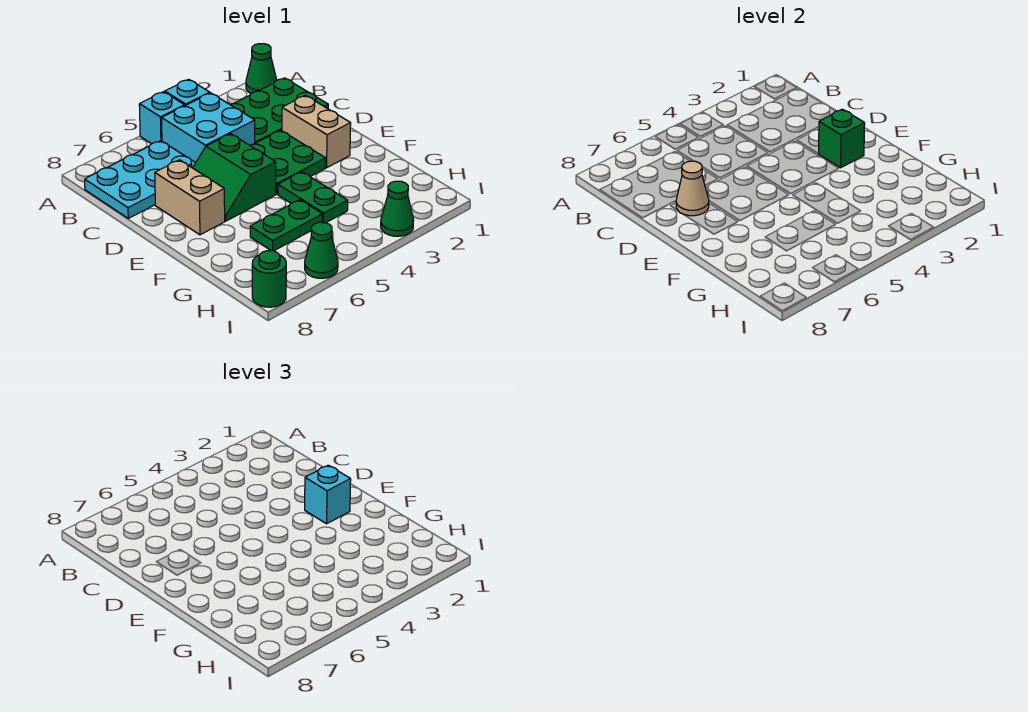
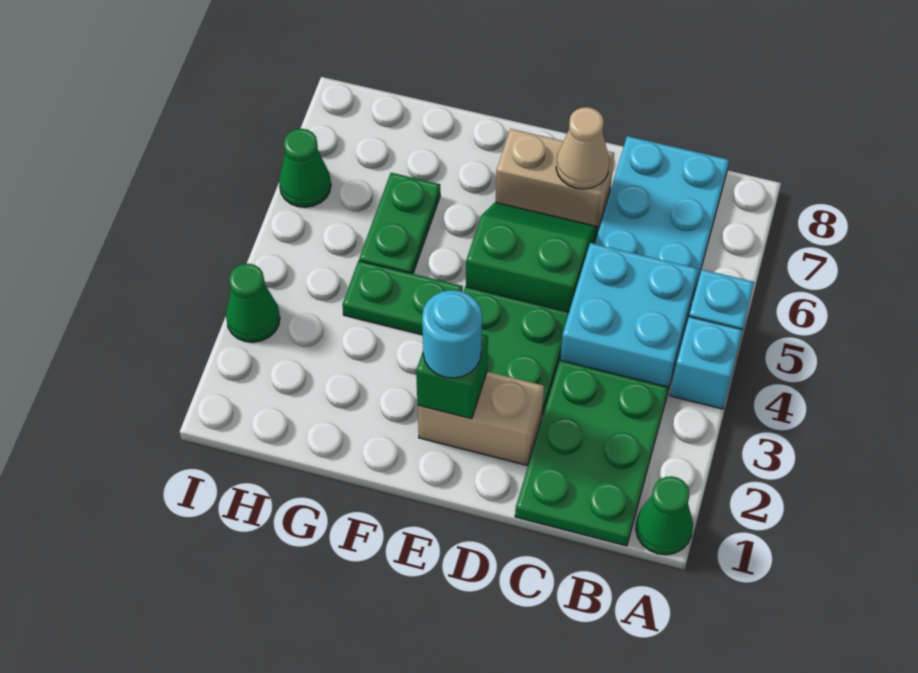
cyan 1x1 brick [305,465,351,524] -> cyan 1x1 round brick [422,290,482,378]
green 1x1 round brick [252,251,286,307] -> none

